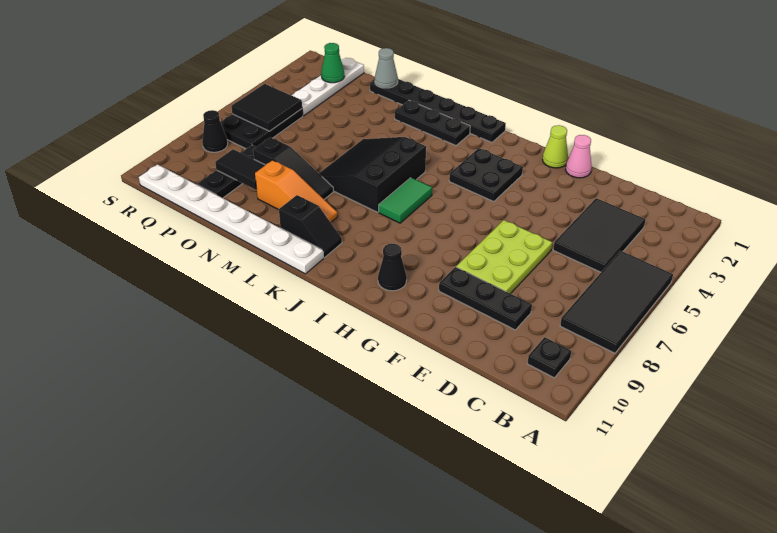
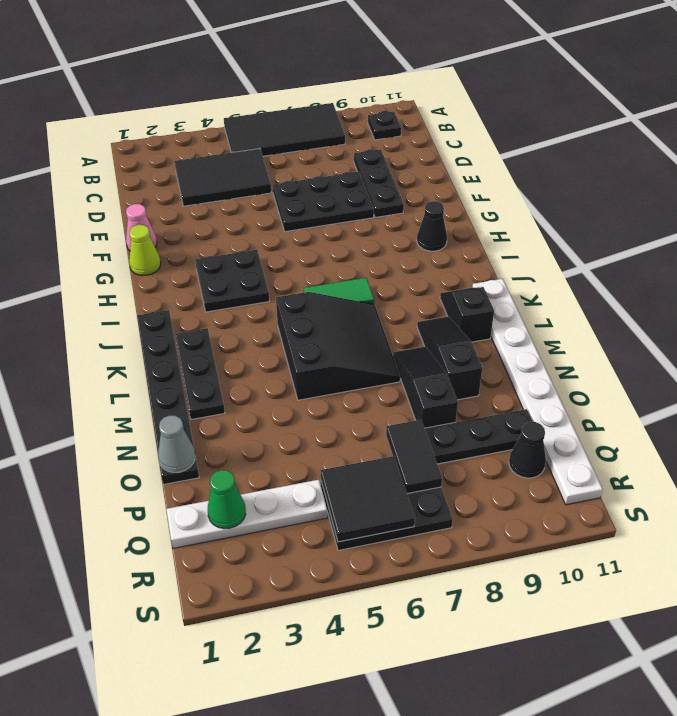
lime 2x3 plate [456,220,552,294] -> black 2x3 plate [273,172,374,232]
black 3x3 slope [319,137,426,212] -> black 3x3 slope turned to [276,292,400,400]
orange 1x3 slope [255,160,338,222] -> black 1x3 slope [417,317,482,400]
black 1x2 tile [215,149,265,190] -> black 1x2 tile moved to [386,420,442,494]
black 1x1 cone [202,110,228,152] -> black 1x1 cone moved to [509,422,546,478]

